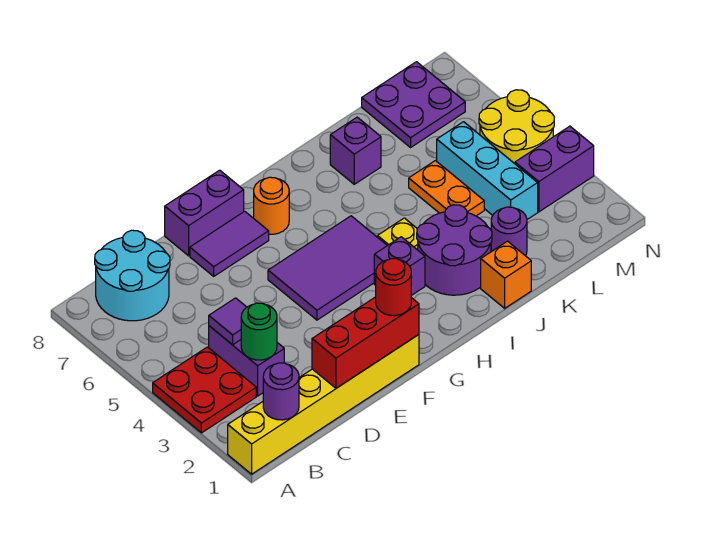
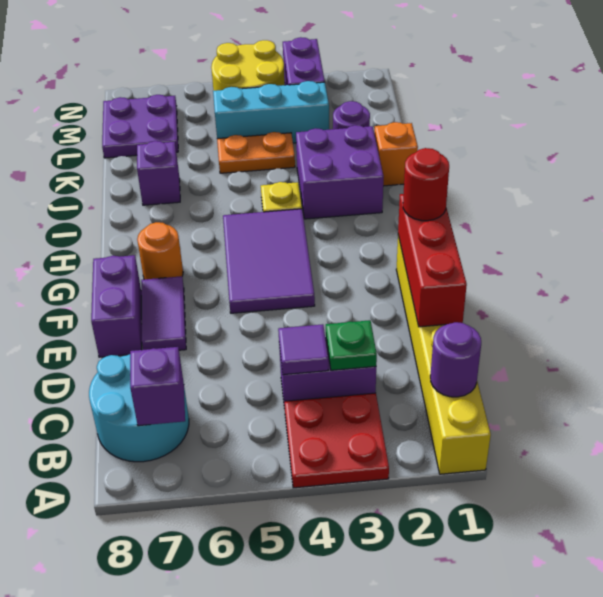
green 1x1 round brick [241,303,277,360] -> green 1x1 plate [326,320,377,370]
purple 1x1 brick [374,237,425,295] -> purple 1x1 brick moved to [130,347,185,426]
purple 2x2 round brick [417,205,492,295] -> purple 2x2 brick [296,125,384,219]

